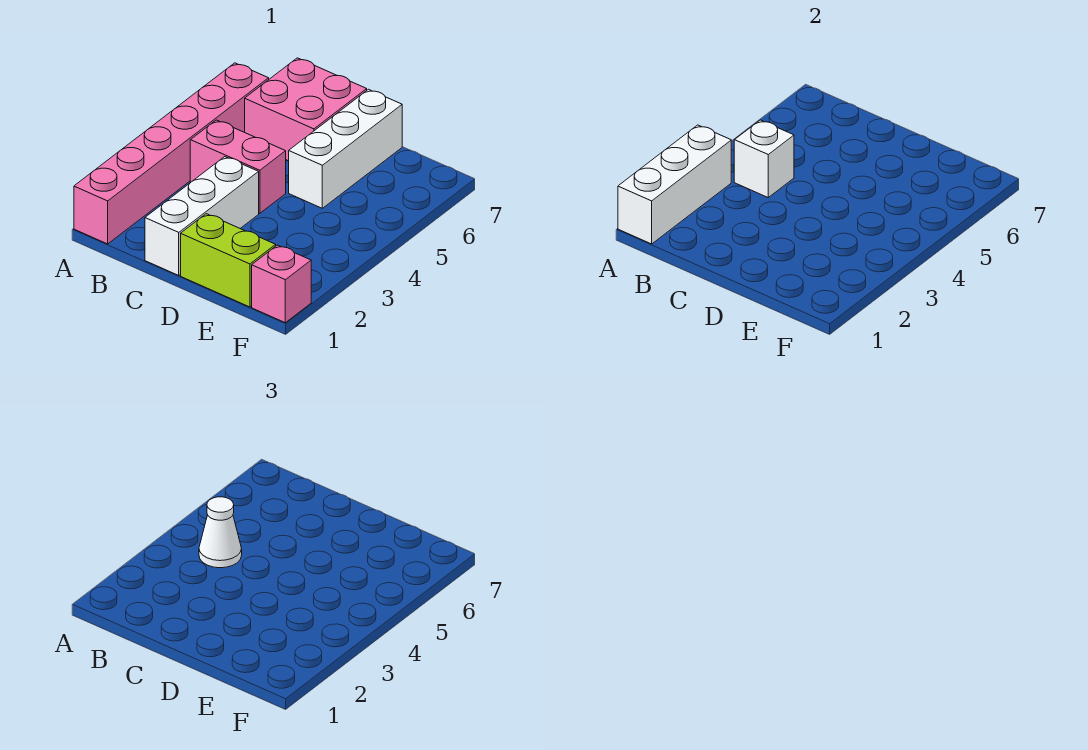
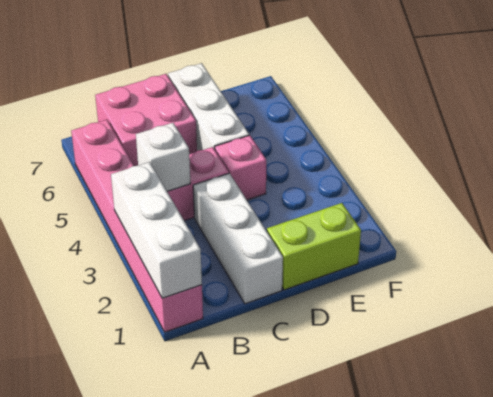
white 1x1 cone [199,497,242,568] -> none
pink 1x1 brick [252,245,311,323] -> pink 1x1 brick moved to [215,135,266,200]

